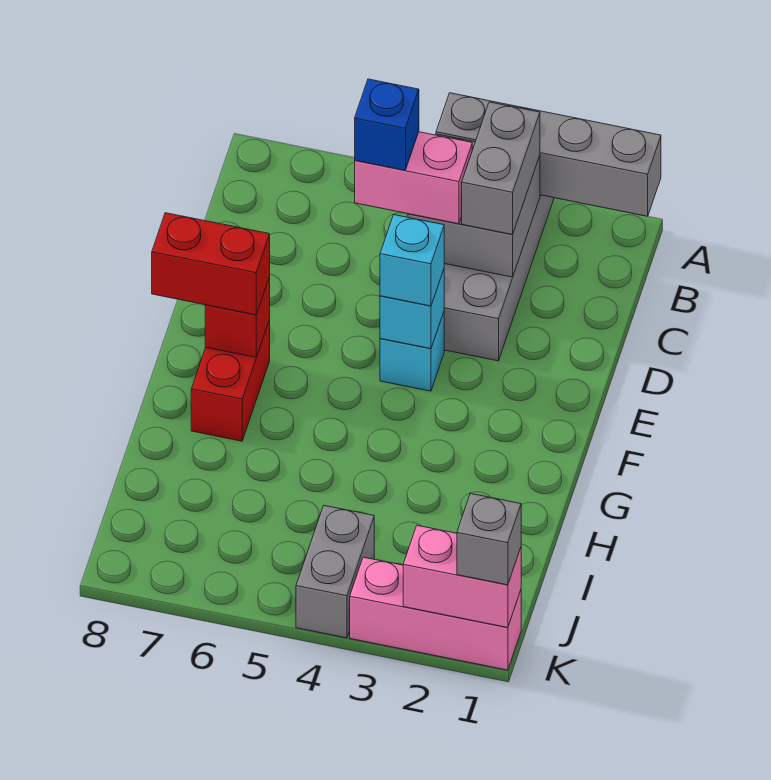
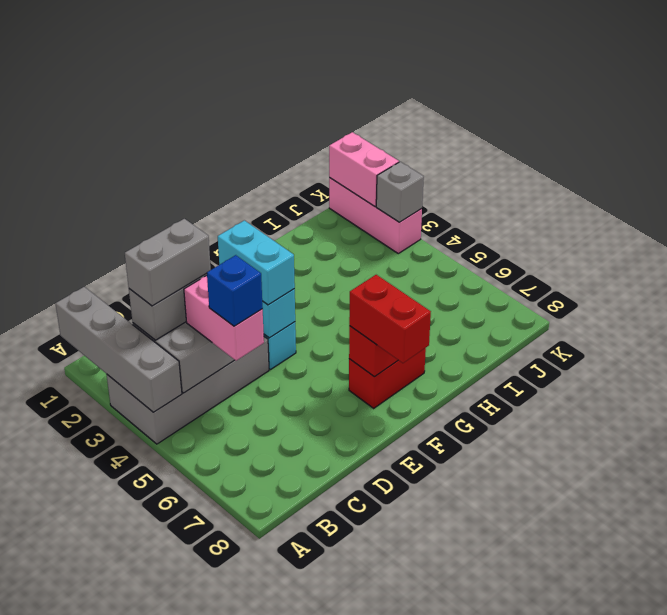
cyan 1x1 brick [380,215,444,306] -> cyan 1x2 brick [218,220,295,305]
grey 1x2 brick [296,506,374,638] -> grey 1x2 brick moved to [125,219,211,306]
grey 1x1 brick [457,493,521,585] -> grey 1x1 brick moved to [376,162,424,222]

